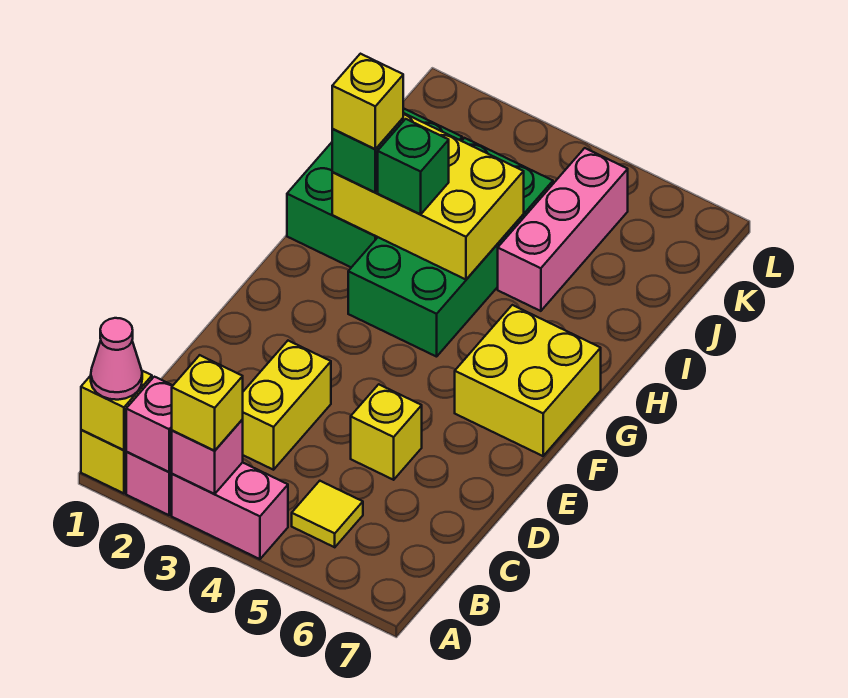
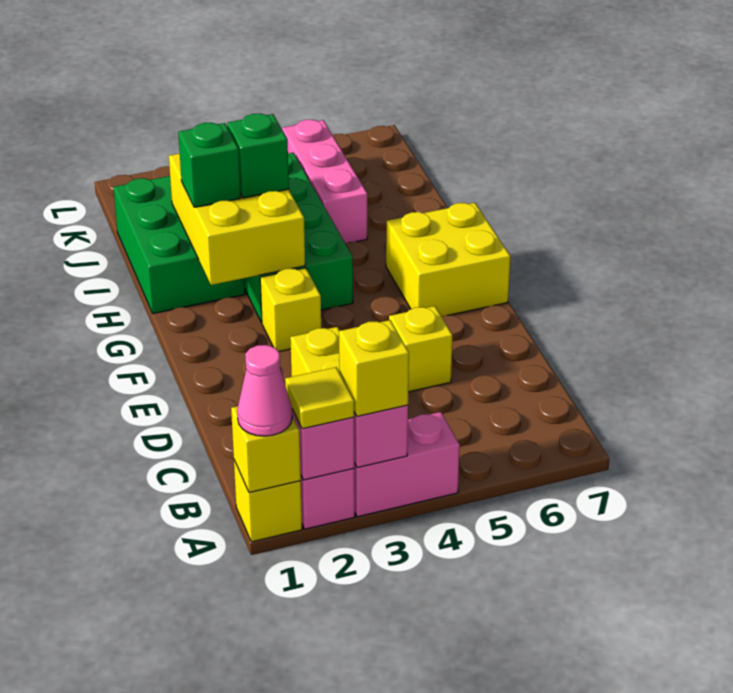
yellow 1x1 tile [292,481,363,547] -> yellow 1x1 tile moved to [285,367,354,429]
yellow 2x3 brick [332,113,524,280] -> yellow 2x3 brick turned to [169,154,305,285]
yellow 1x1 brick [332,54,403,149] -> yellow 1x1 brick moved to [260,268,321,352]

